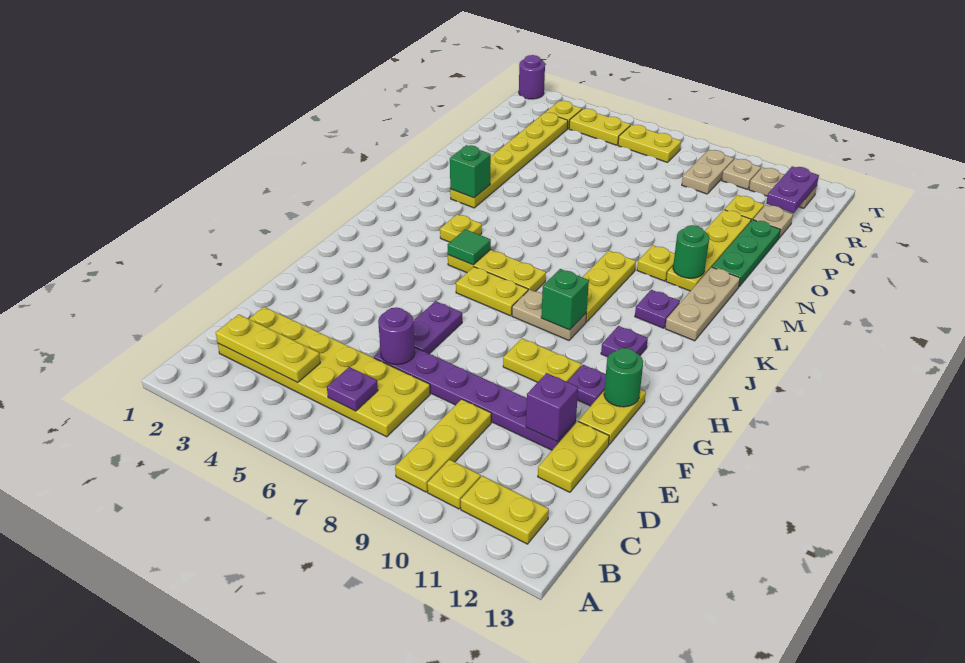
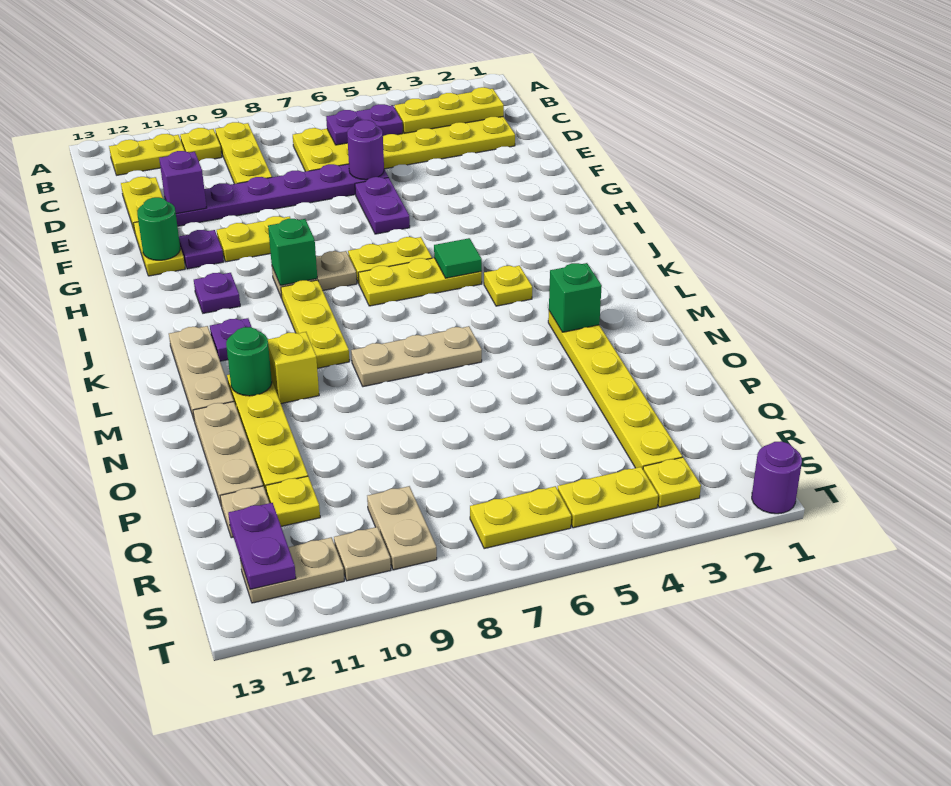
purple 1x1 plate [327,367,378,411] -> purple 1x2 plate [326,104,403,145]
none -> tan 1x3 plate [351,326,482,387]
yellow 1x1 plate [637,245,675,281] -> yellow 1x1 brick [268,332,319,404]
green 1x3 plate [712,220,780,287] -> tan 1x3 plate [193,402,263,507]

